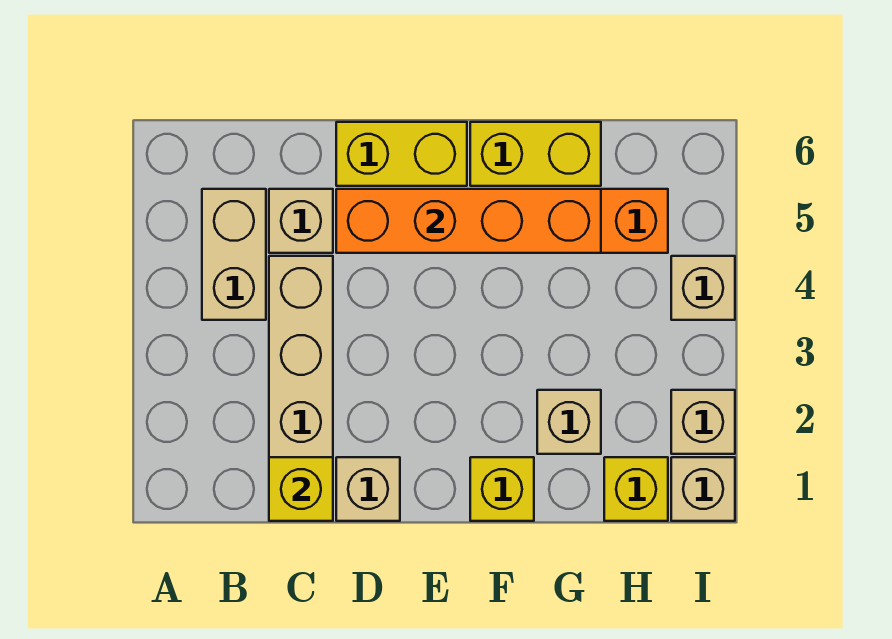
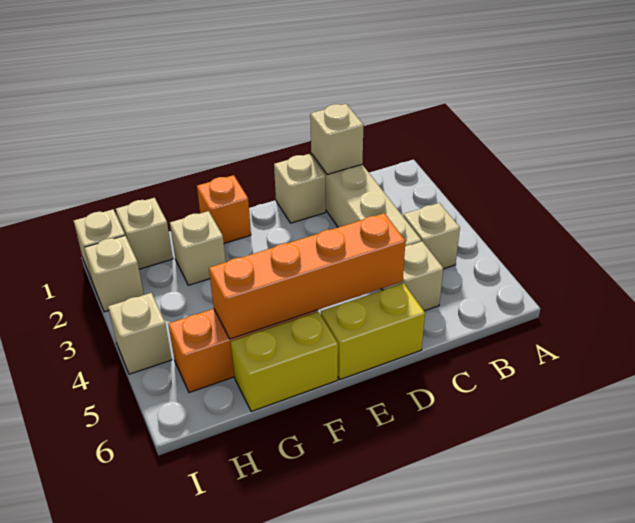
tan 1x2 brick [202,189,266,320] -> tan 1x1 brick [403,203,460,269]
yellow 1x1 brick [269,457,333,521] -> tan 1x1 brick [310,104,363,175]
yellow 1x1 brick [470,457,534,521] -> orange 1x1 brick [197,175,251,243]
yellow 1x1 brick [604,457,668,521] -> tan 1x1 brick [116,198,173,269]

